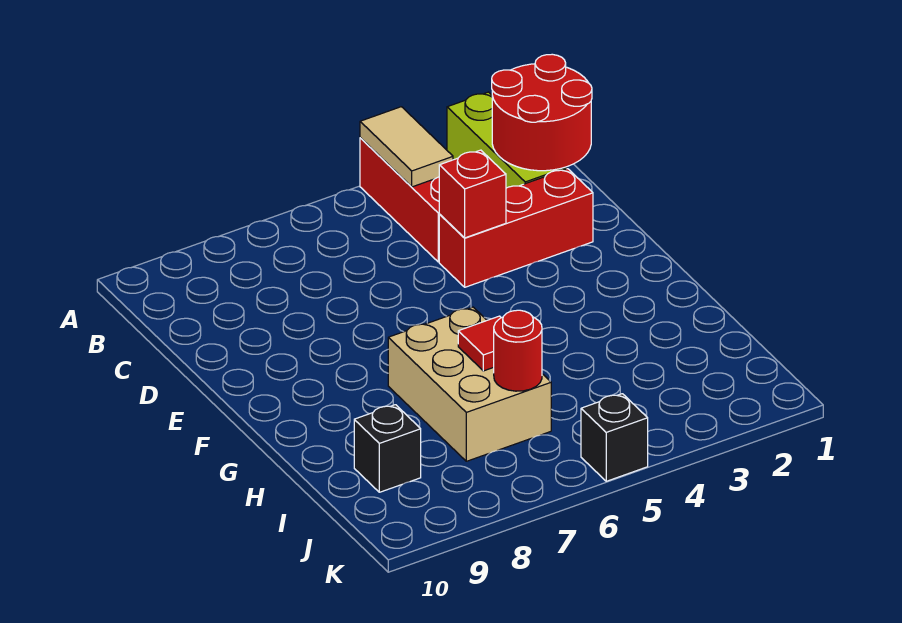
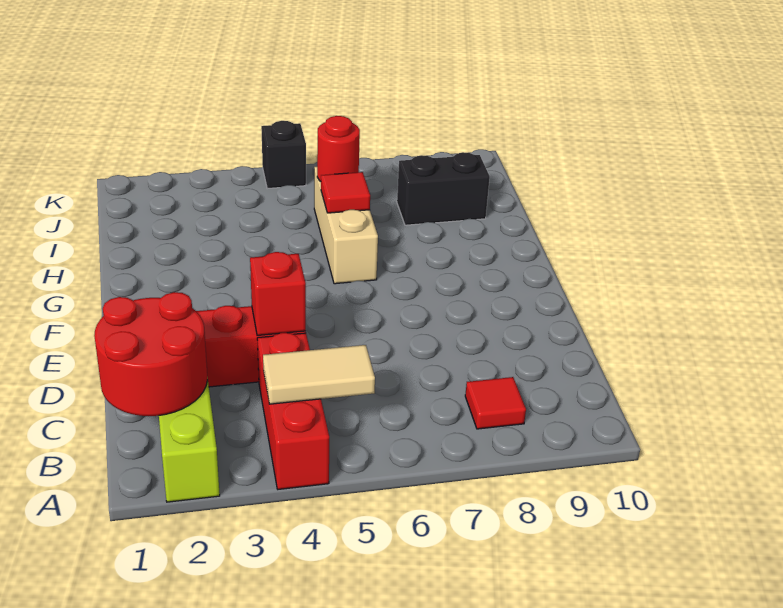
tan 1x2 tile [360,107,453,187] -> tan 1x2 tile turned to [263,345,375,404]
none -> red 1x1 tile [465,377,526,429]
tan 2x3 brick [388,307,551,461] -> tan 1x3 brick [314,167,378,284]
black 1x1 brick [354,405,421,492] -> black 1x2 brick [397,152,490,225]

